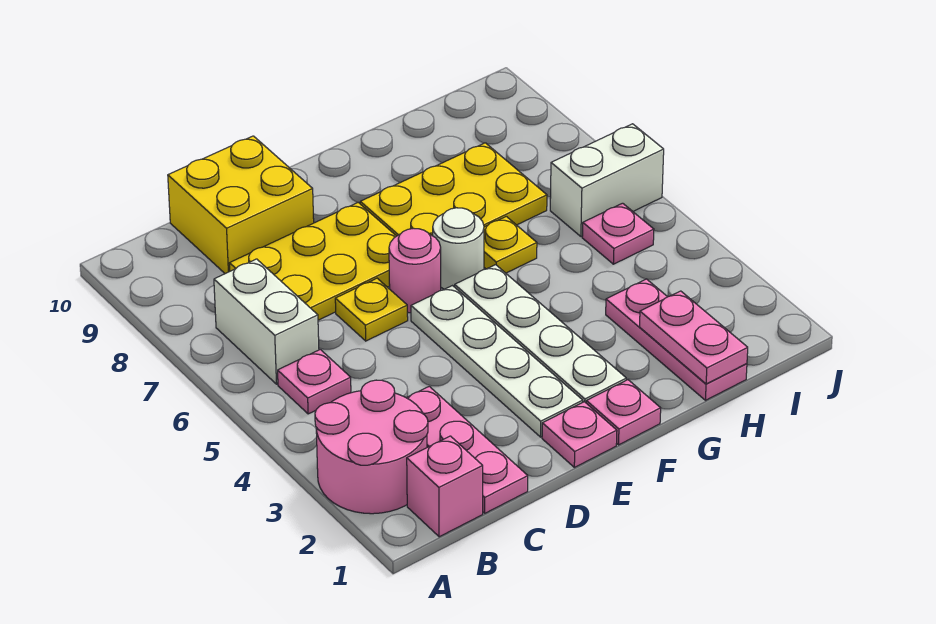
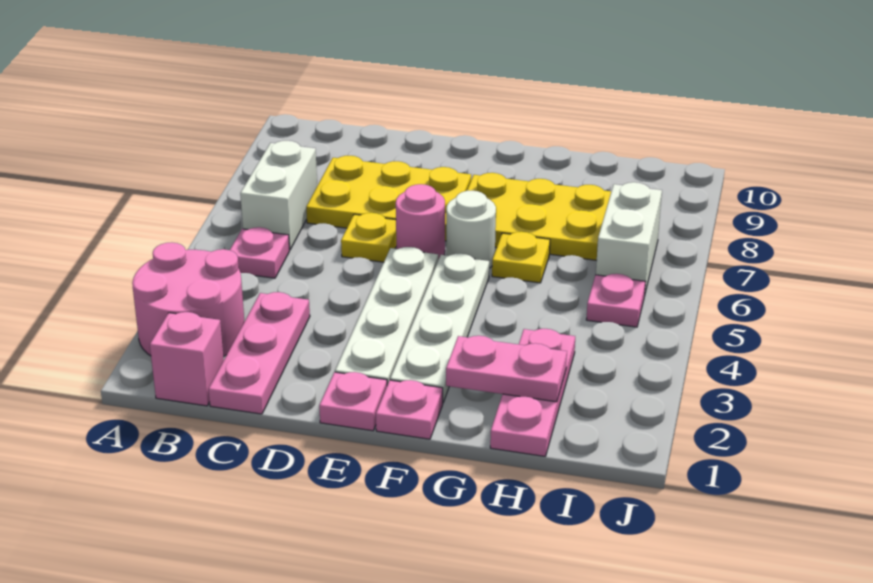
yellow 2x2 brick [168,136,314,274] -> none
pink 1x2 plate [640,291,748,384] -> pink 1x2 plate turned to [446,336,567,402]
white 1x2 brick [550,124,664,237] -> white 1x2 brick turned to [596,182,662,296]

